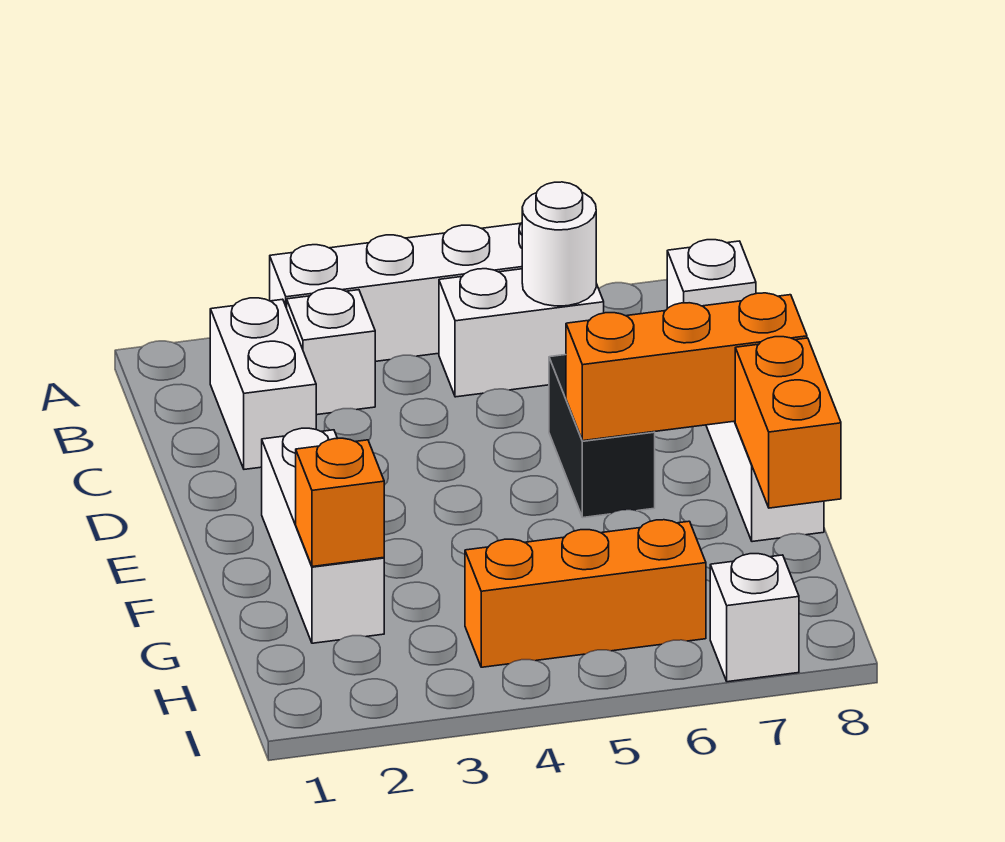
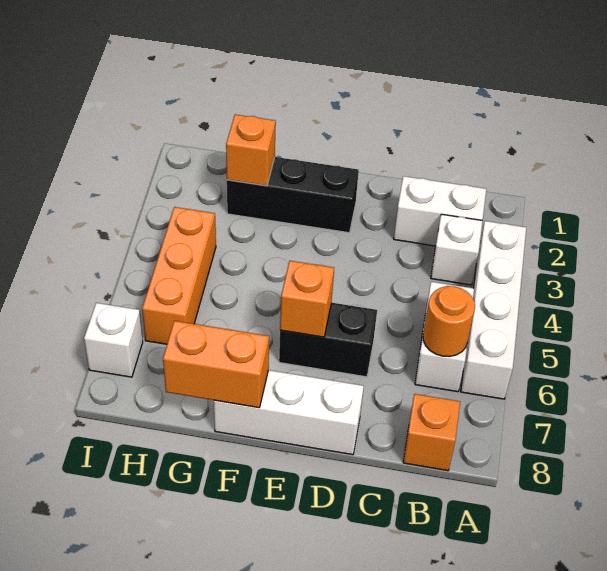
white 1x1 round brick [522,182,596,306] -> orange 1x1 round brick [423,286,475,356]
white 1x1 brick [667,240,756,308] -> orange 1x1 brick [403,394,460,471]
white 1x3 brick [262,428,384,643] -> black 1x3 brick [227,157,359,233]
orange 1x3 brick [566,293,807,441] -> orange 1x1 brick [280,261,334,337]

